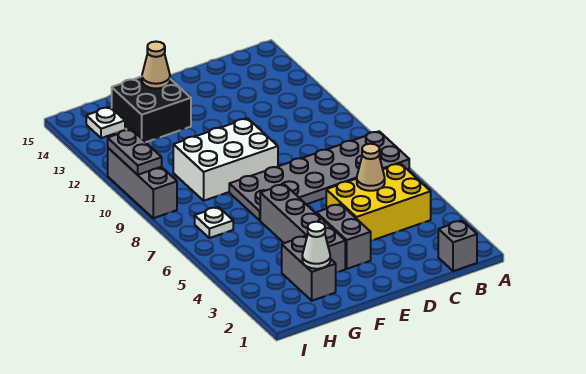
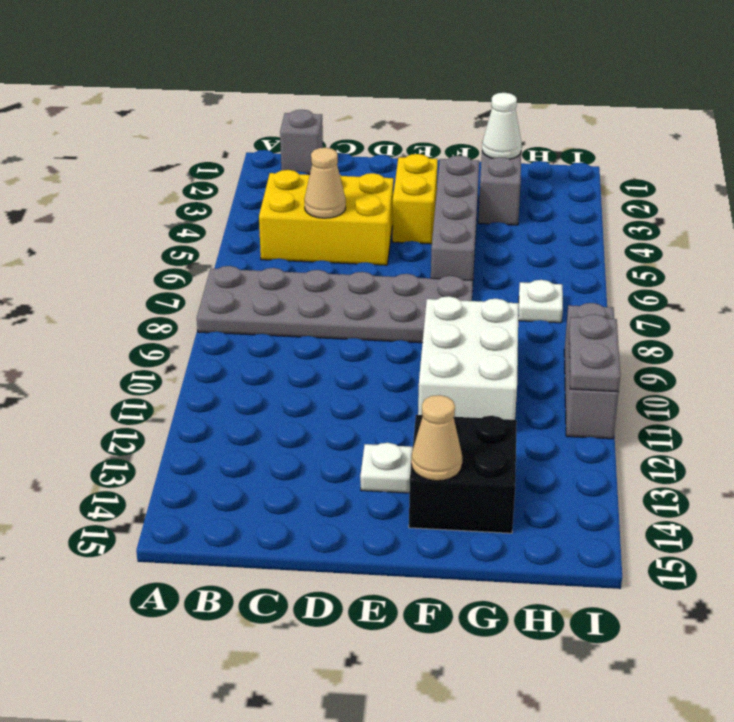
grey 1x2 brick [316,204,371,269] -> yellow 1x2 brick [392,154,438,244]
white 2x3 brick [173,118,278,201] -> white 2x3 brick turned to [418,296,519,420]
white 1x1 plate [86,107,125,138] -> white 1x1 plate moved to [360,443,413,493]

